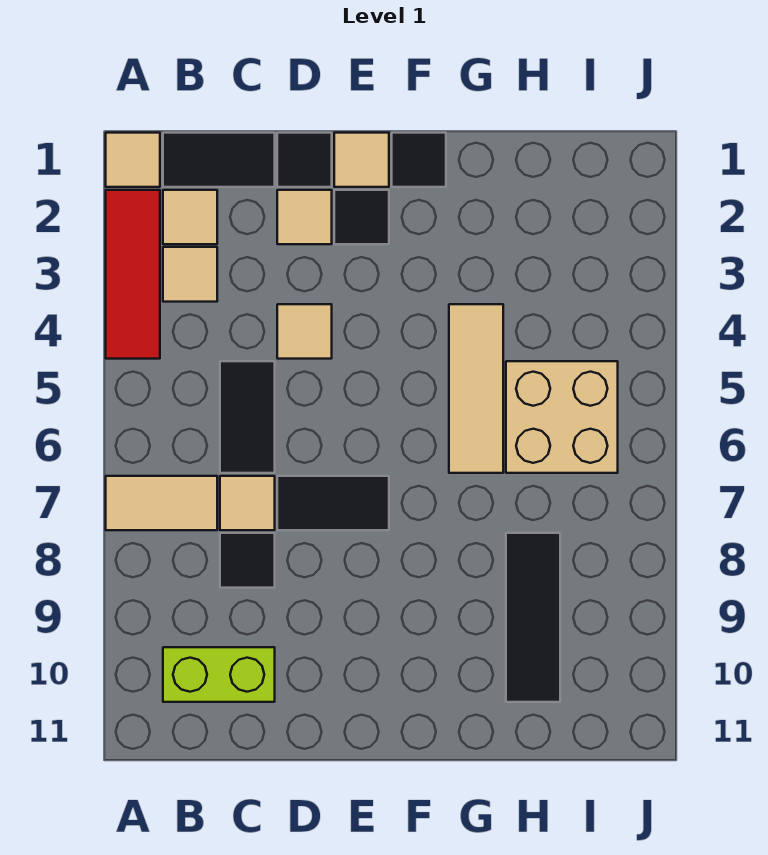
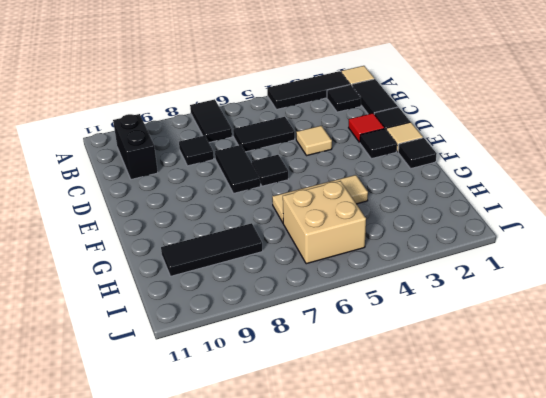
red 1x3 tile [106,190,160,359] -> black 1x3 tile [267,71,350,110]
tan 1x2 tile [106,476,217,530] -> black 1x2 tile [190,99,232,142]
tan 1x1 tile [163,190,217,244] -> black 1x1 tile [327,85,361,112]
tan 1x1 tile [163,247,217,302] -> none
lime 1x2 brick [163,647,275,702] -> black 1x2 brick [113,114,158,179]
tan 1x1 tile [220,476,275,530] -> none
tan 1x1 tile [277,190,332,244] -> red 1x1 tile [349,113,384,143]
none -> black 1x1 tile [252,155,288,186]

